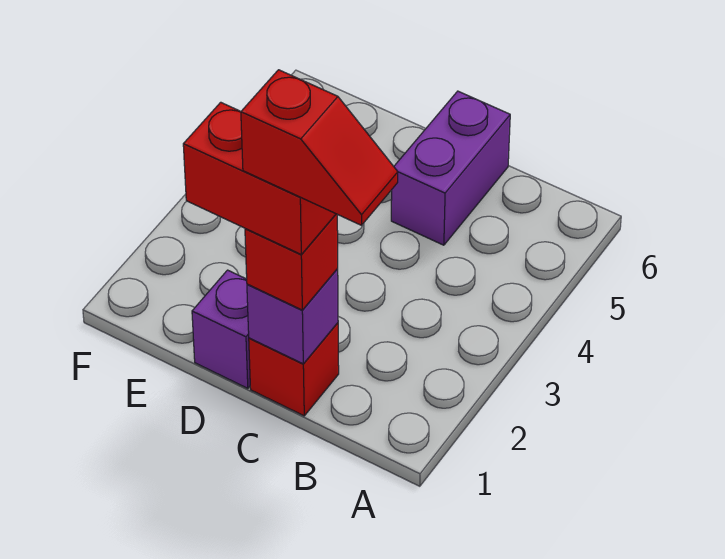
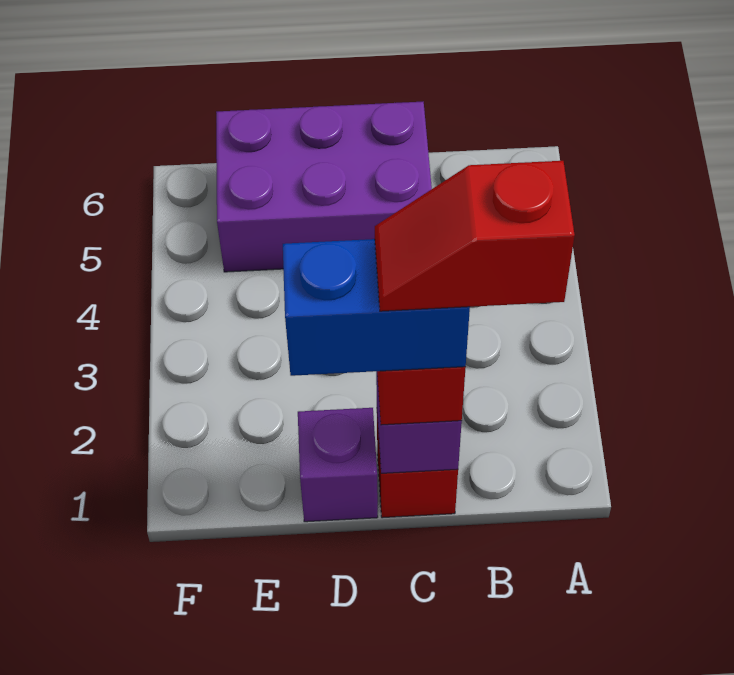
red 1x2 slope [241,70,398,225] -> red 1x2 slope turned to [375,161,575,311]
red 1x2 brick [183,102,336,255] -> blue 1x2 brick [283,239,470,376]
purple 1x2 brick [391,91,510,245] -> purple 2x3 brick [216,102,432,272]

